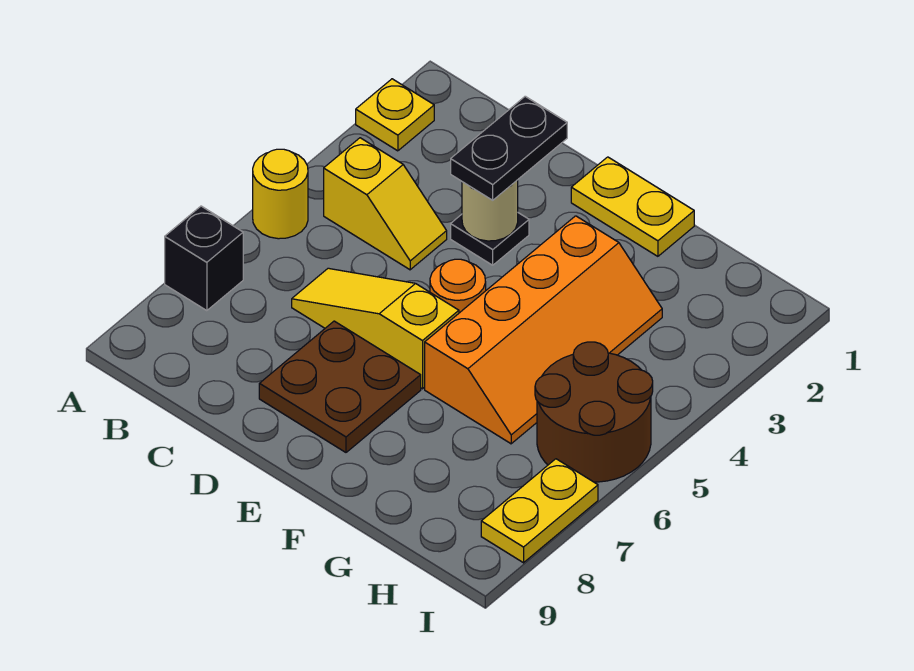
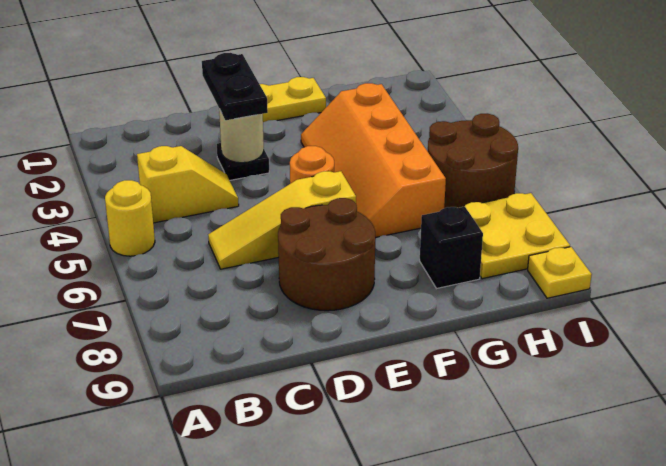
yellow 1x1 plate [356,79,434,151] -> yellow 1x1 plate moved to [528,247,592,298]
black 1x1 brick [165,206,243,311] -> black 1x1 brick moved to [420,206,483,288]
brown 2x2 plate [259,321,421,452] -> brown 2x2 round brick [278,198,375,311]
orange 2x4 slope [425,216,662,444] -> orange 2x4 slope turned to [301,83,446,238]
yellow 1x2 plate [481,459,598,563] -> yellow 2x2 plate [465,193,570,279]

